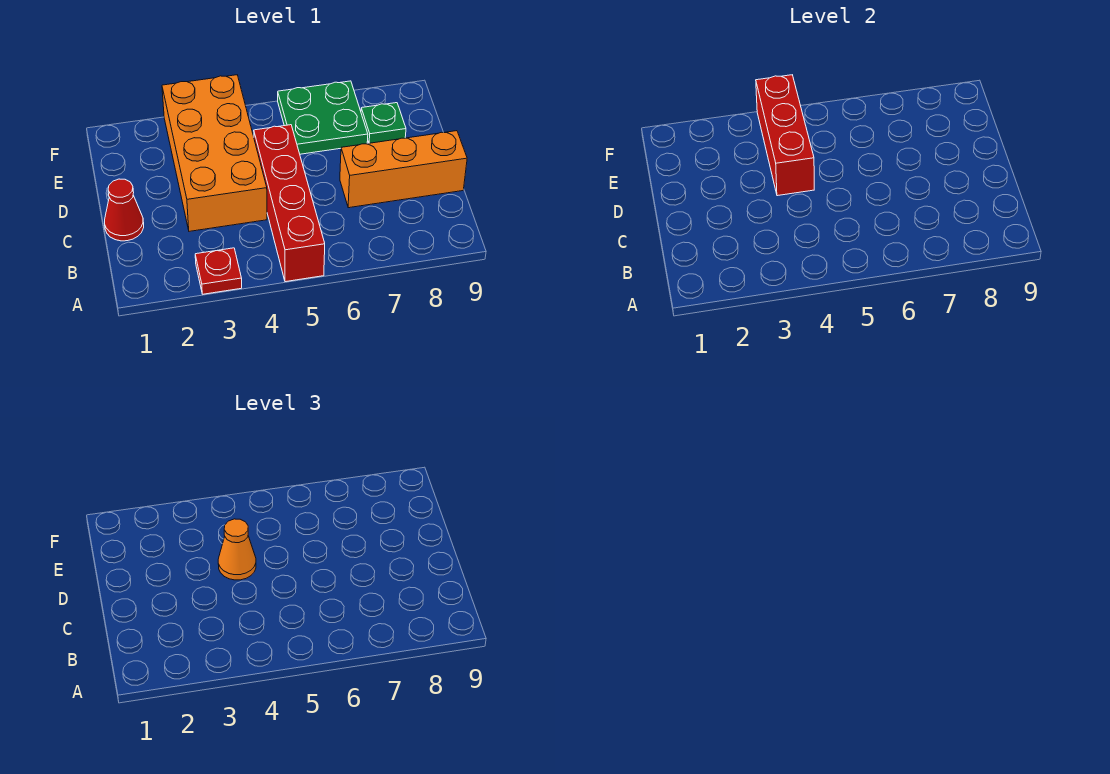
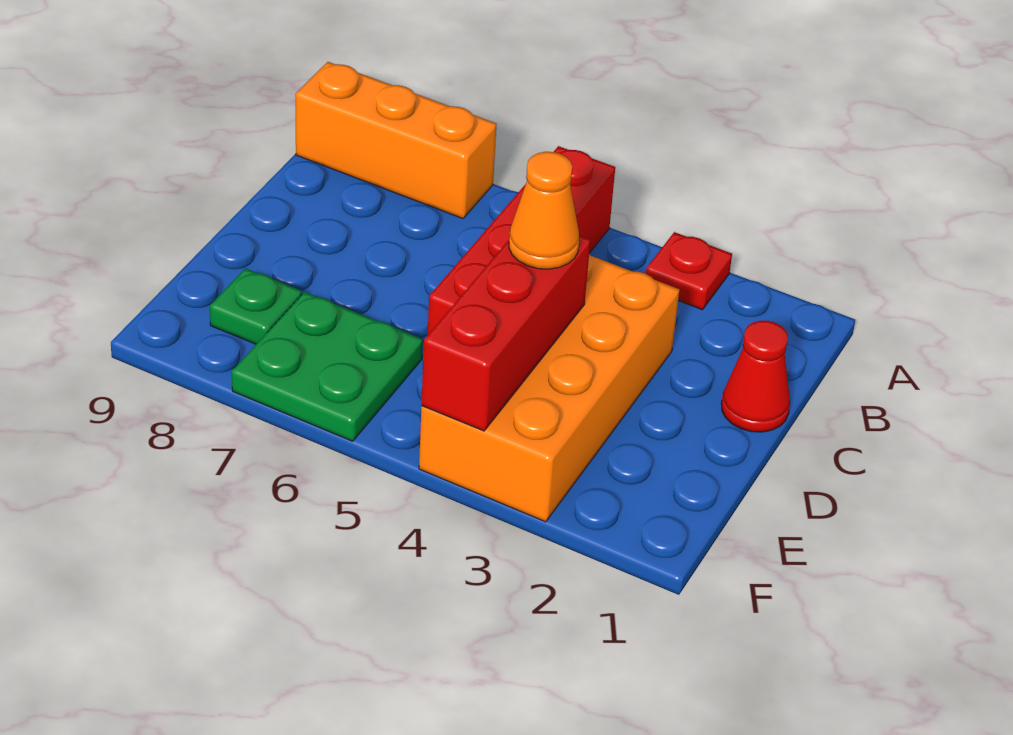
orange 1x3 brick [340,131,467,208] -> orange 1x3 brick moved to [296,62,497,218]

